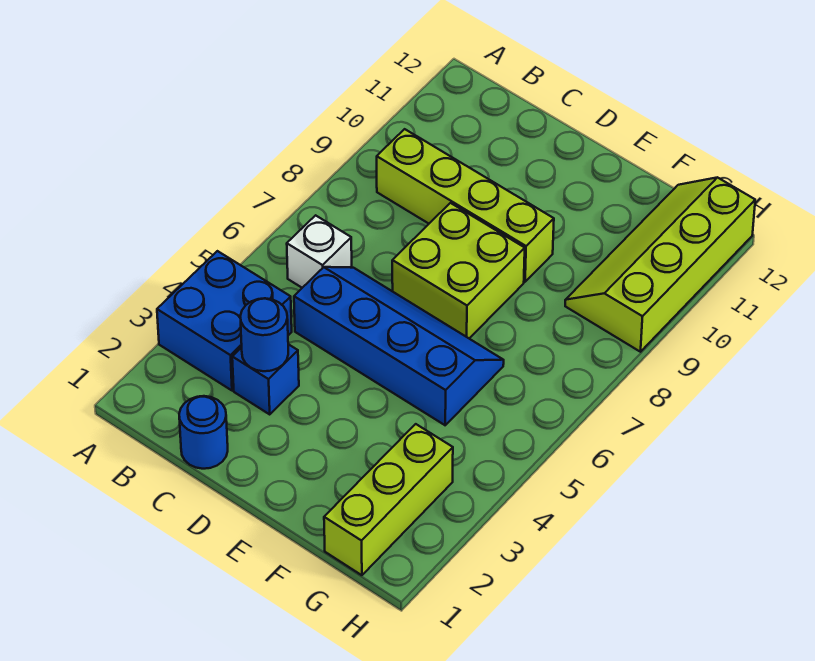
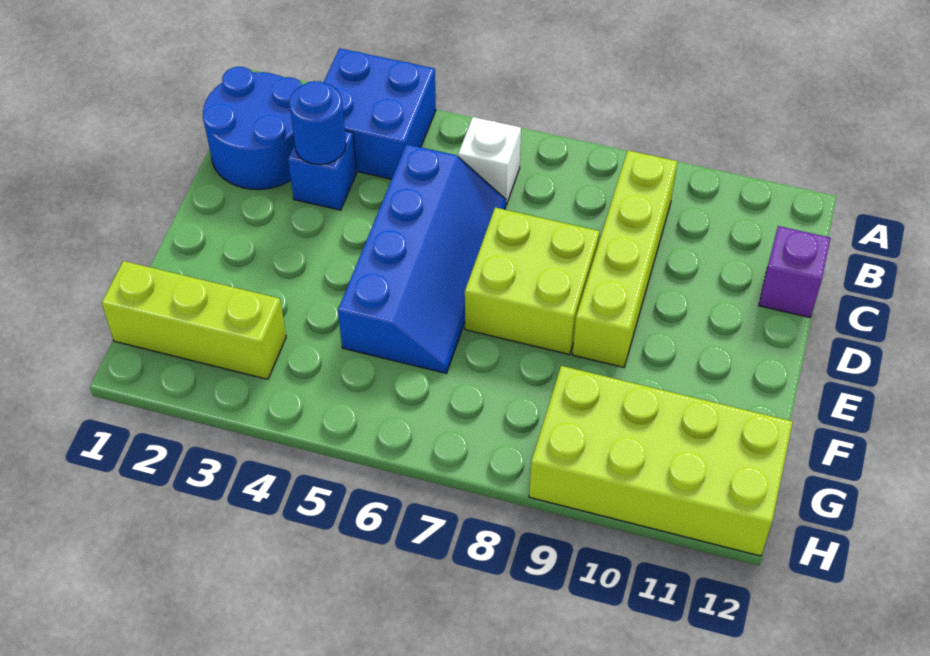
blue 1x1 round brick [179,396,228,469] -> blue 2x2 round brick [203,67,302,190]
none -> purple 1x1 brick [759,226,831,317]
lime 2x4 slope [565,177,755,352] -> lime 2x4 brick [529,366,793,556]

